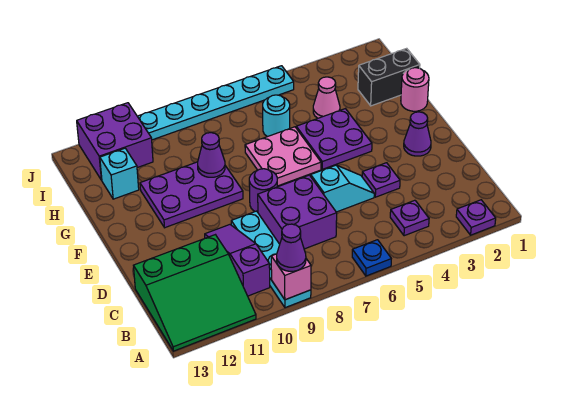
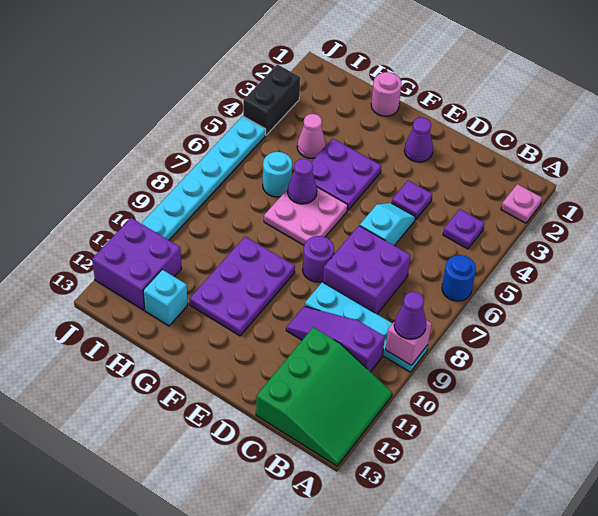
purple 1x1 plate [456,200,496,235] -> pink 1x1 plate [501,184,542,223]
blue 1x1 plate [352,240,391,276] -> blue 1x1 round brick [442,255,476,301]
purple 1x1 cone [198,133,225,177] -> purple 1x1 cone moved to [288,159,317,204]
black 1x2 brick [358,48,420,106] -> black 1x2 brick moved to [243,64,300,135]

